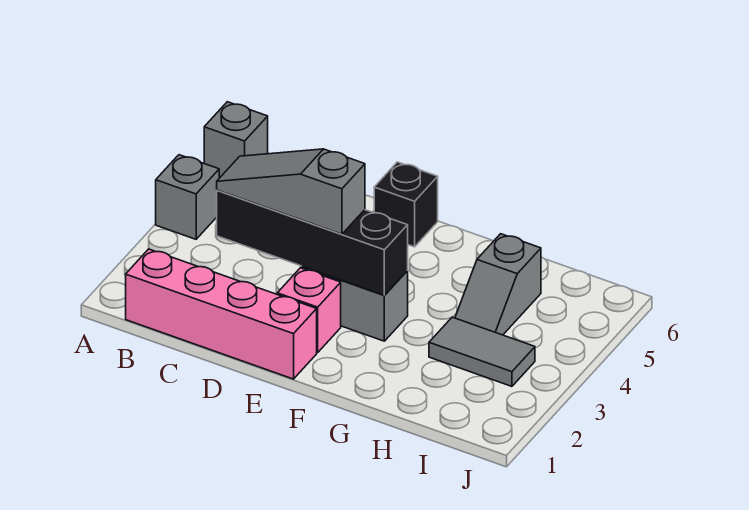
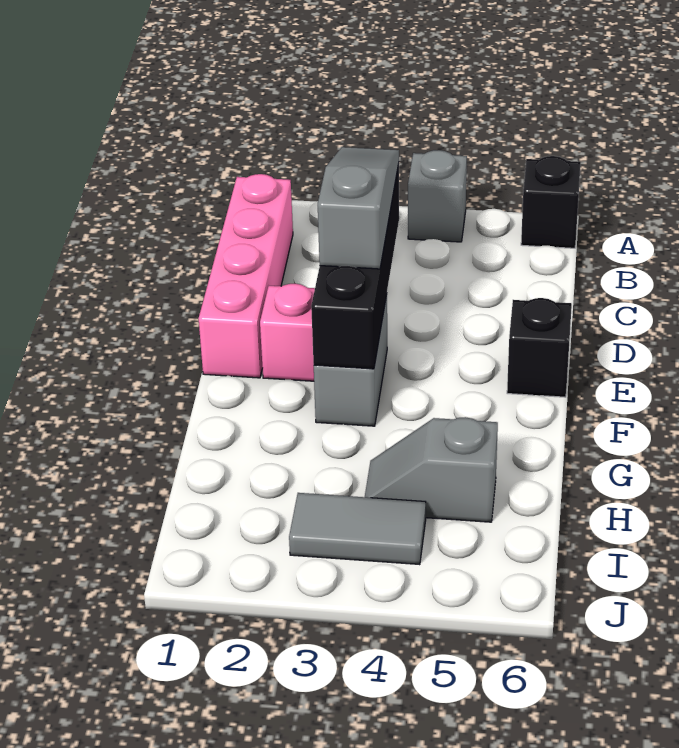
grey 1x1 brick [204,102,268,178] -> black 1x1 brick [521,156,581,248]
grey 1x2 tile [429,317,535,386] -> grey 1x2 tile turned to [289,493,426,565]

